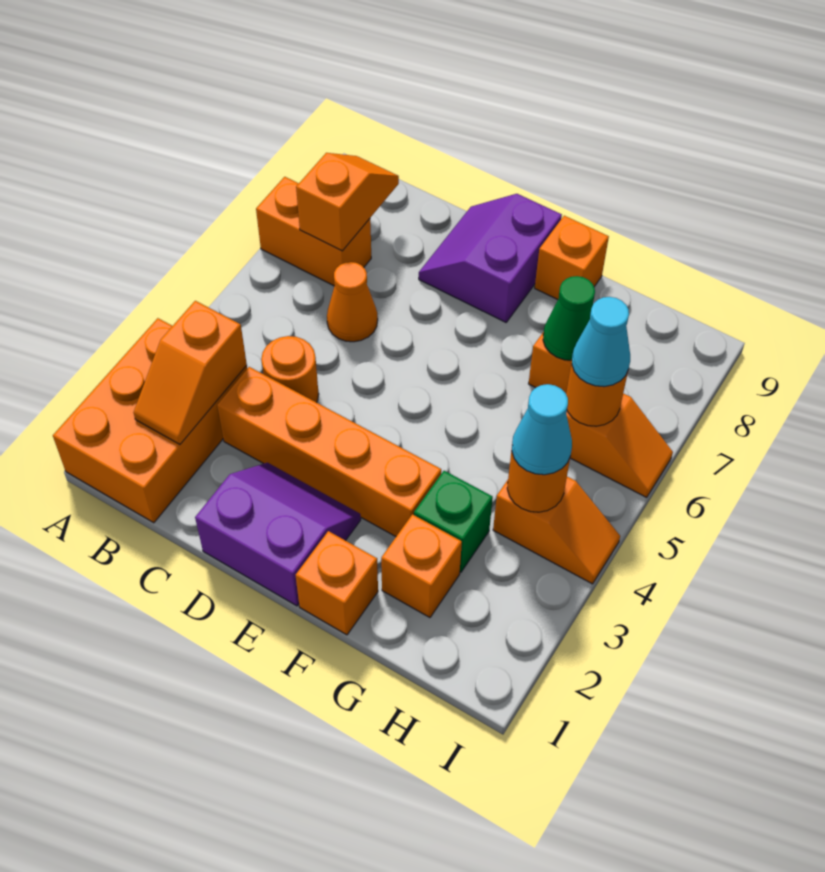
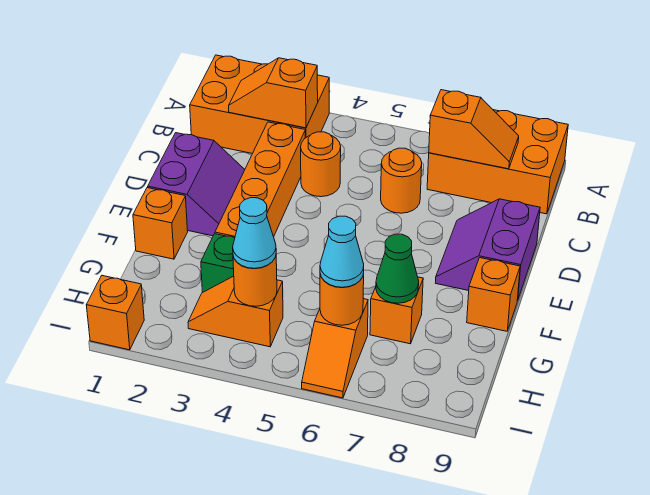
orange 1x2 brick [256,177,371,286] -> orange 2x3 brick [427,110,568,214]
orange 1x1 cone [327,262,378,342] -> orange 1x1 round brick [381,148,422,213]
purple 2x2 slope [419,194,562,322] -> purple 2x2 slope turned to [436,199,540,301]
orange 1x1 brick [381,514,462,618] -> orange 1x1 brick moved to [86,276,144,350]
orange 1x2 slope [493,477,620,584] -> orange 1x2 slope turned to [188,276,283,347]

